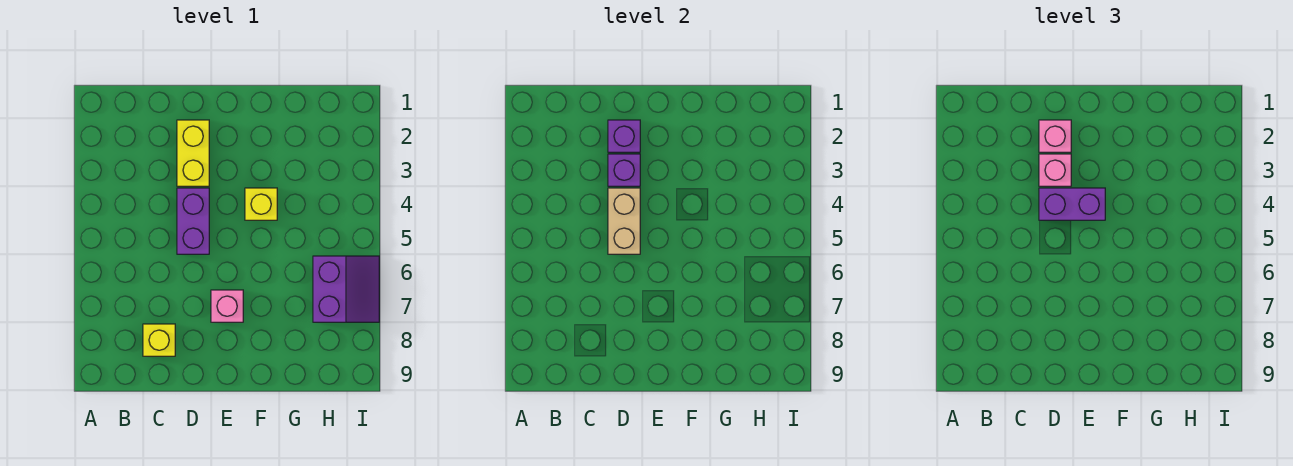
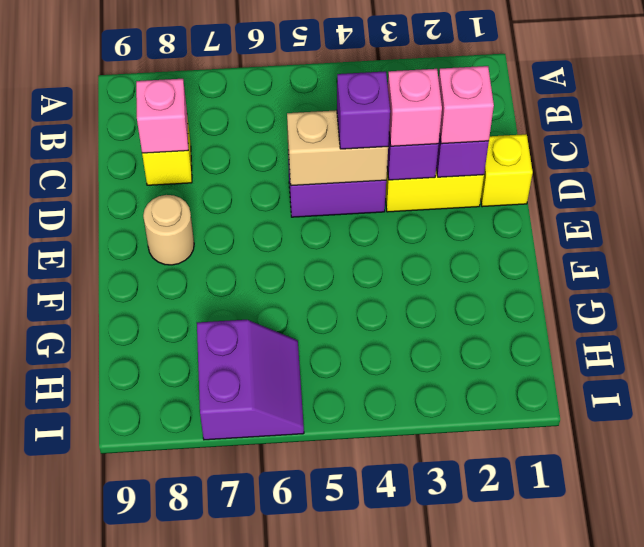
purple 1x2 brick [1039,188,1105,220] -> purple 1x1 brick [337,71,390,149]
pink 1x1 brick [211,290,243,322] -> pink 1x1 brick moved to [136,79,188,153]
none -> tan 1x1 round brick [143,195,194,265]
yellow 1x1 brick [245,188,277,220] -> yellow 1x1 brick moved to [481,134,533,207]
purple 2x2 slope [313,256,379,322] -> purple 2x2 slope turned to [197,320,304,440]

